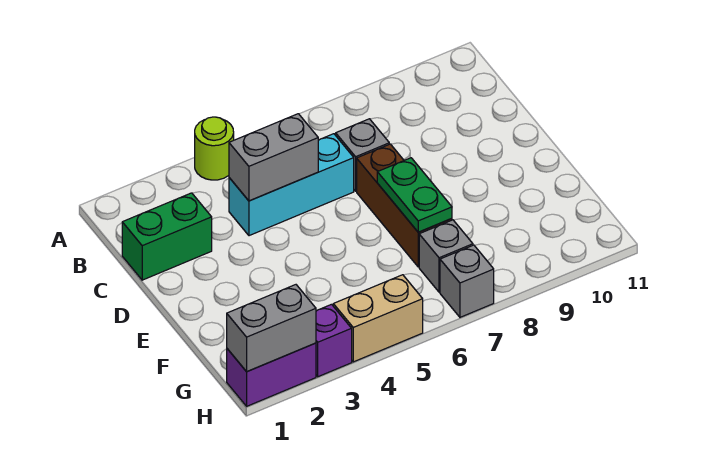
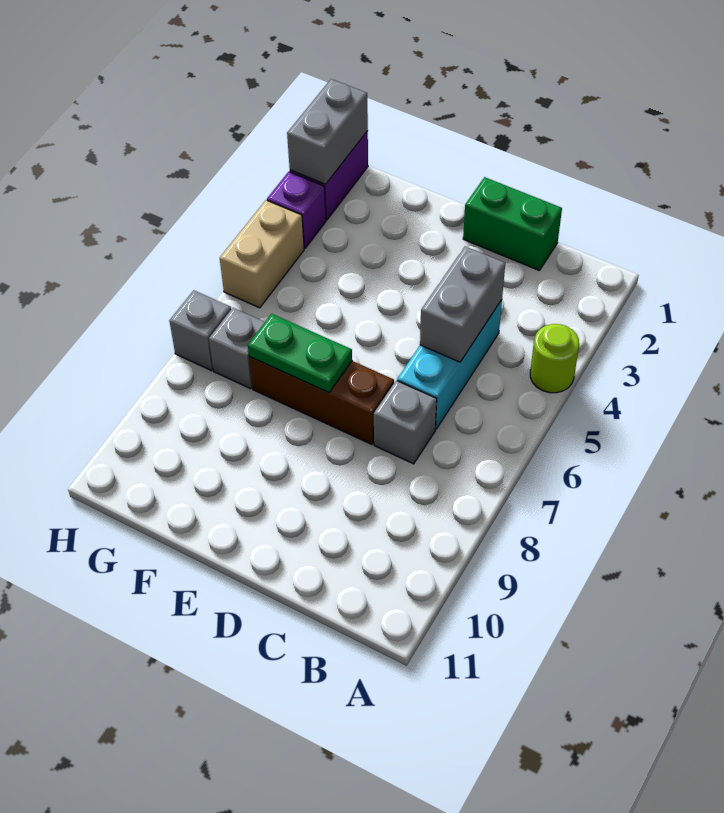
green 1x2 brick [122,193,212,280] -> green 1x2 brick turned to [463,177,562,271]

